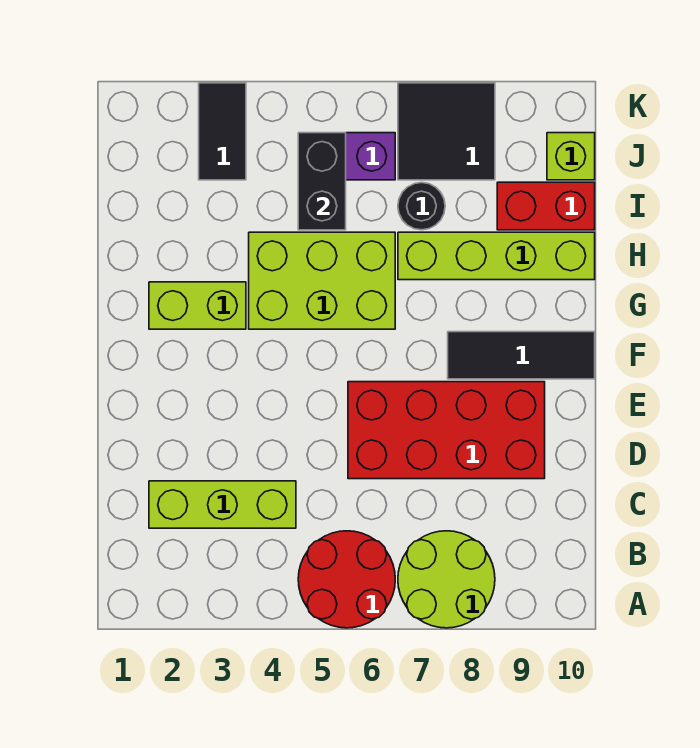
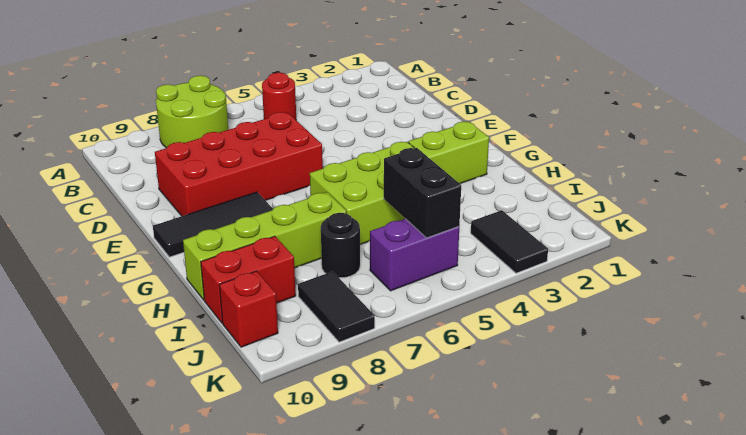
red 2x2 round brick [298,531,395,628] -> red 1x1 round brick [262,73,296,120]
lime 1x3 brick [149,481,296,528] -> none
black 2x2 tile [398,83,495,180] -> black 1x2 tile [298,271,375,342]
lime 1x1 brick [547,133,595,180] -> red 1x1 brick [219,271,278,347]

